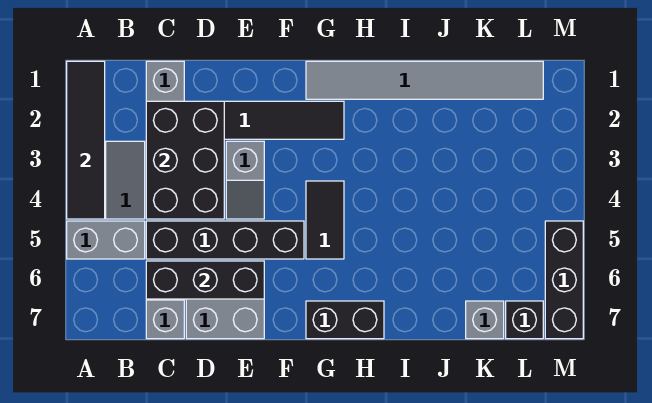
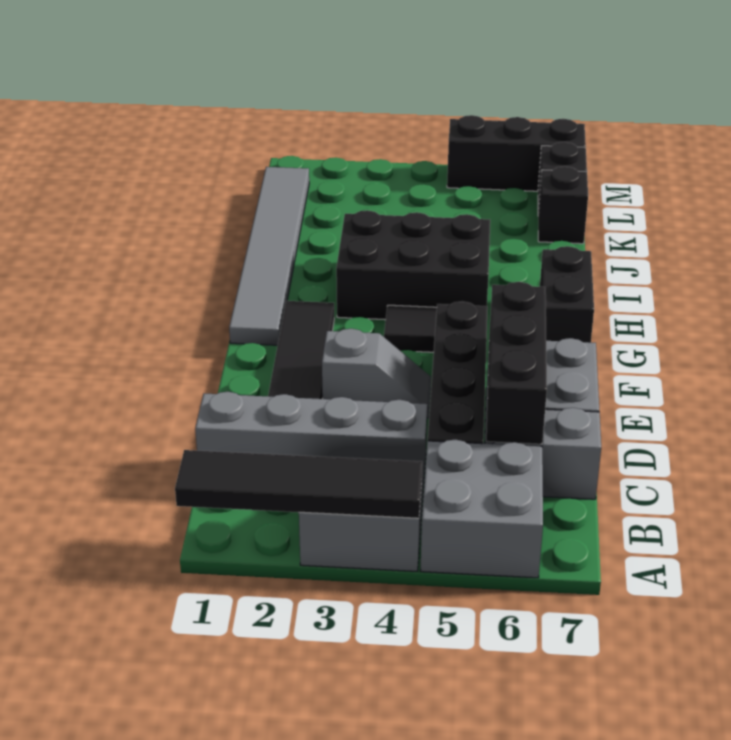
grey 1x2 brick [67,221,145,259] -> grey 2x2 brick [421,439,543,578]
black 2x3 brick [146,101,224,219] -> black 2x3 brick moved to [336,210,490,320]
grey 1x1 brick [466,301,504,339] -> black 1x1 brick [538,166,588,244]

